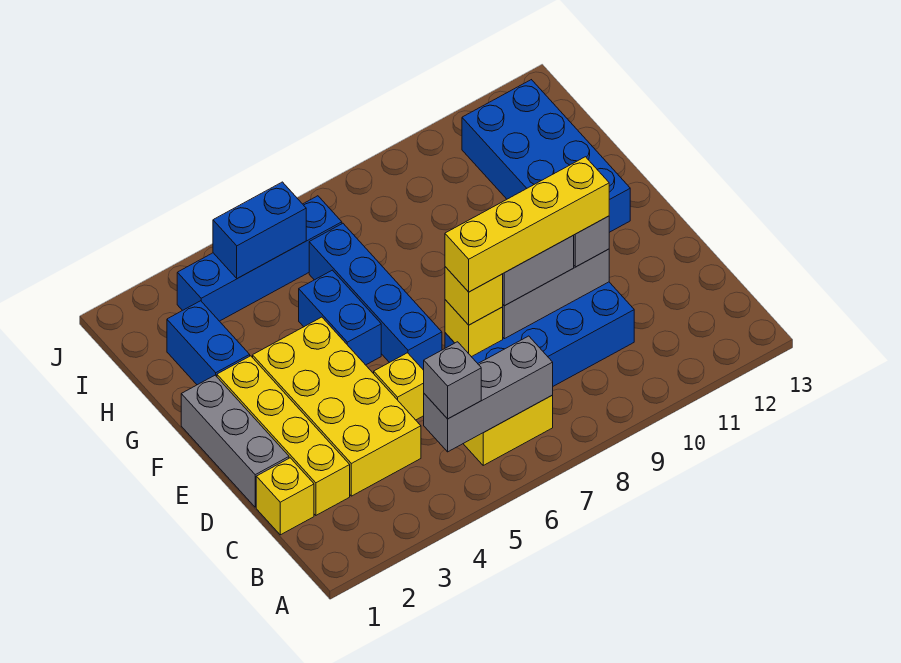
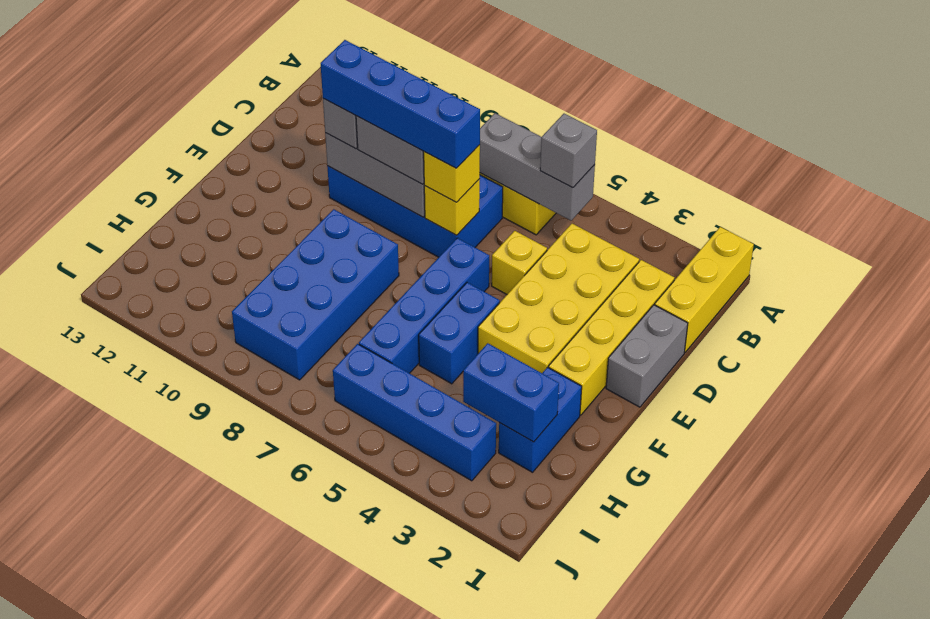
yellow 1x1 brick [256,458,314,535] -> yellow 1x3 brick [655,227,754,352]
grey 1x3 brick [181,375,289,507] -> grey 1x2 brick [606,305,688,407]
yellow 1x4 brick [445,157,609,292] -> blue 1x4 brick [321,40,480,168]
blue 2x4 brick [462,80,630,232] -> blue 2x4 brick moved to [232,209,399,380]
blue 1x2 brick [213,182,306,279] -> blue 1x2 brick moved to [463,343,559,442]

